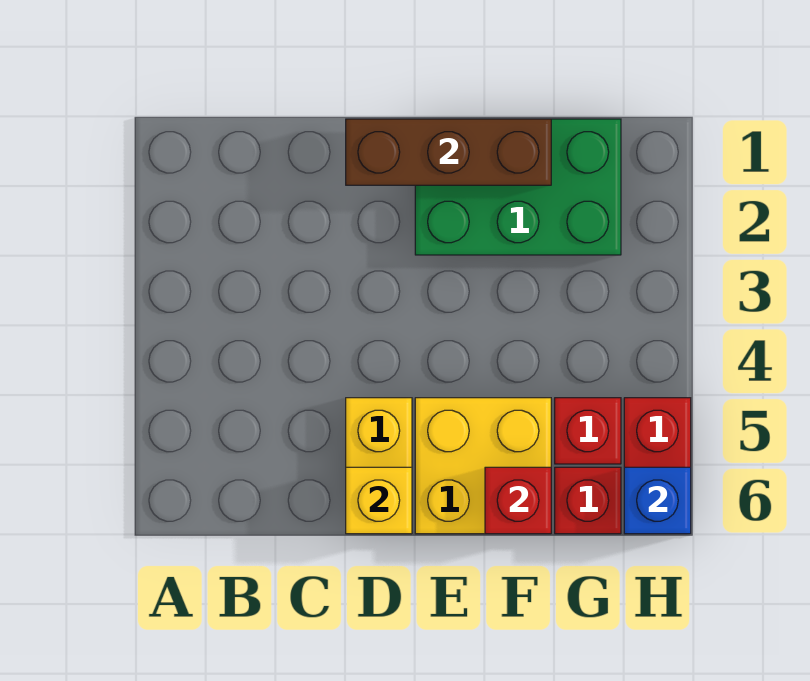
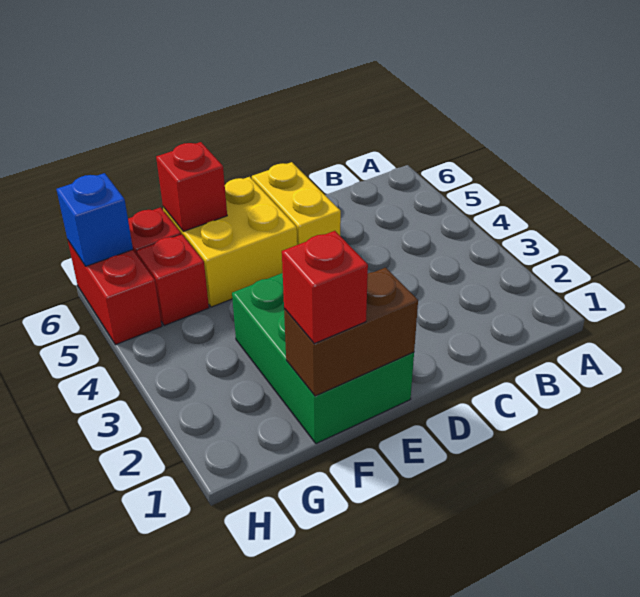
brown 1x3 brick [346,119,551,185] -> brown 1x2 brick [284,268,418,396]
yellow 1x1 brick [346,467,412,534] -> none
green 2x3 brick [415,119,621,255] -> green 2x3 brick turned to [232,273,414,444]
none -> red 1x1 brick [282,231,368,344]

